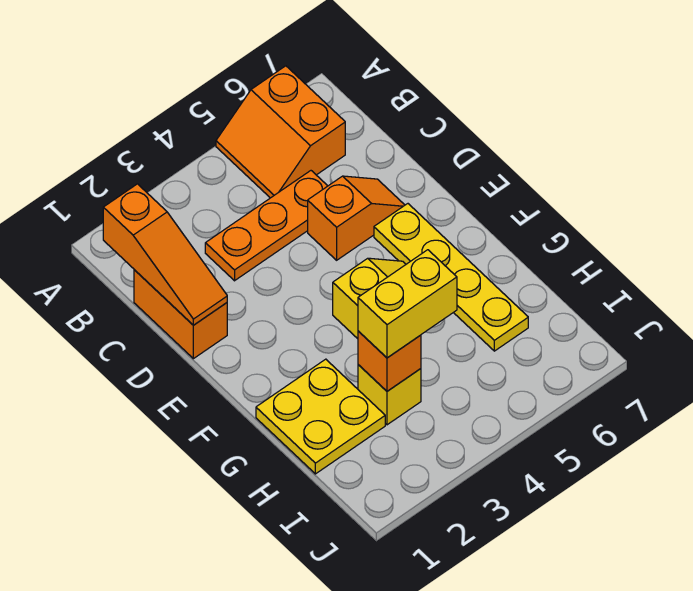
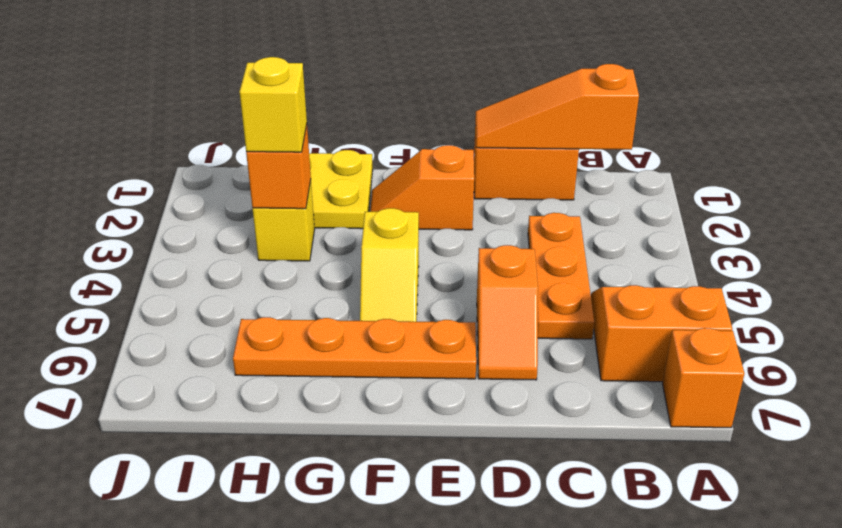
none -> orange 1x1 brick [663,328,744,428]
none -> orange 1x2 slope [370,145,474,230]
yellow 1x4 plate [374,204,528,351] -> orange 1x4 plate [233,317,476,379]
yellow 1x2 brick [358,250,457,358] -> yellow 1x1 brick [240,57,307,152]

